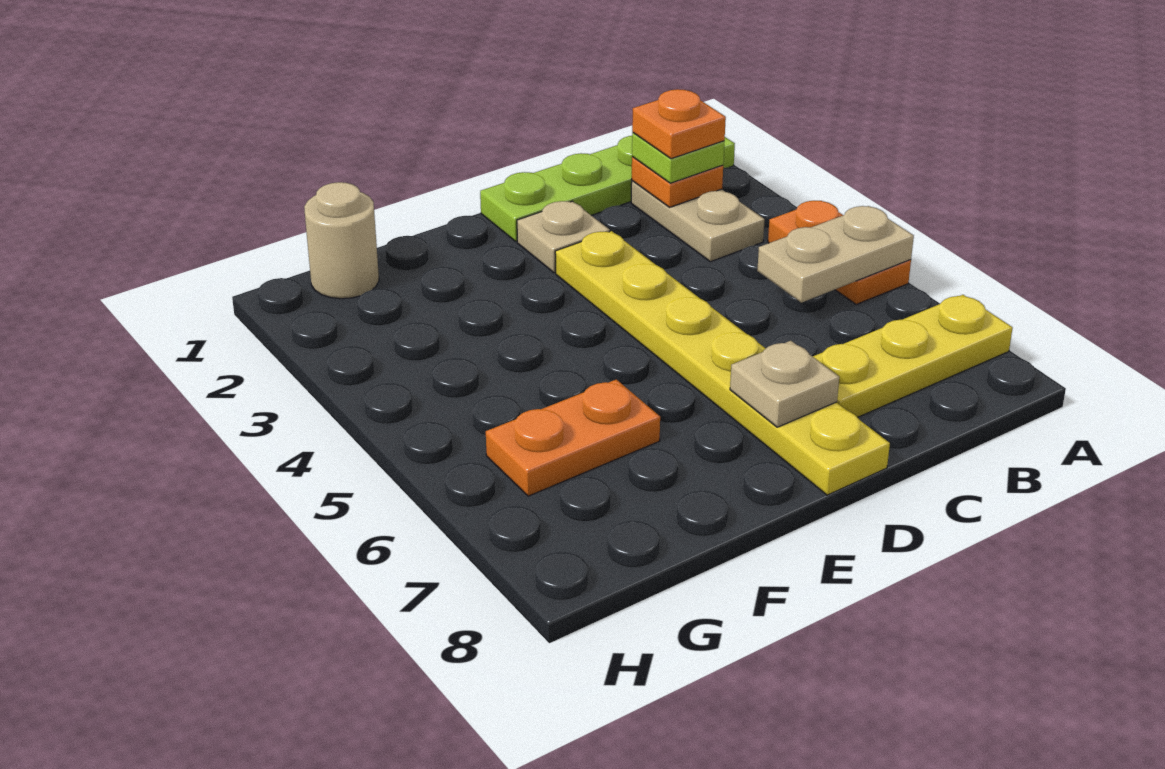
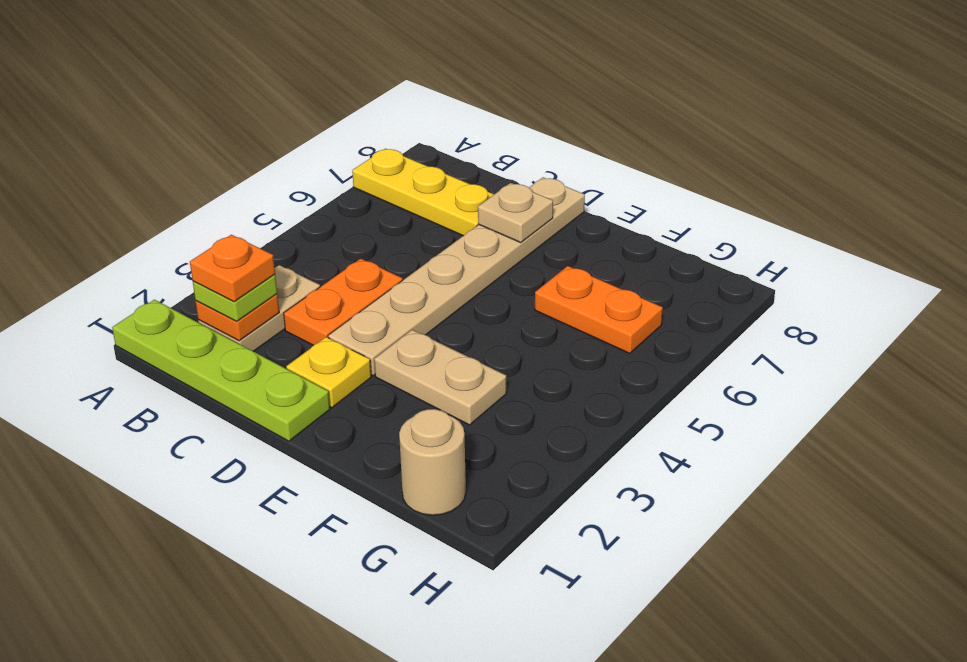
orange 1x2 plate [768,201,911,305] -> orange 1x2 plate moved to [284,259,403,345]
tan 1x2 plate [757,206,914,303] -> tan 1x2 plate moved to [374,330,506,425]
tan 1x1 plate [517,201,610,273] -> yellow 1x1 plate [286,337,371,408]
yellow 1x6 plate [555,231,890,495] -> tan 1x6 plate [328,177,585,376]

